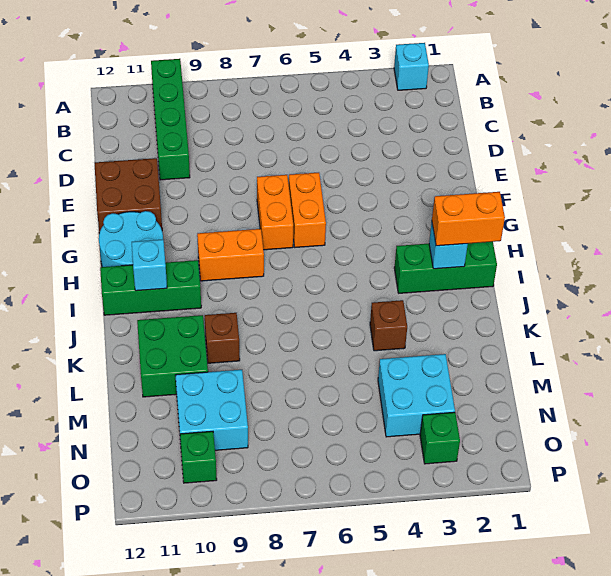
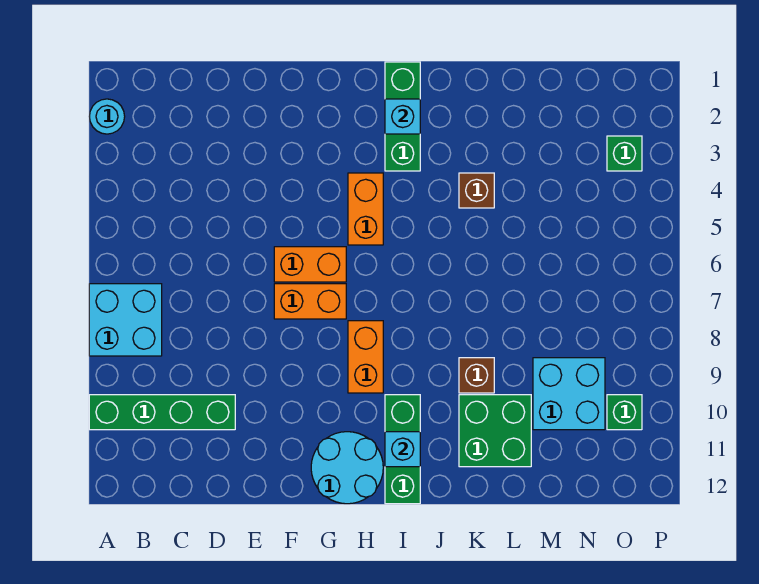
cyan 1x1 brick [394,43,429,90] -> cyan 1x1 round brick [89,99,125,134]
brown 2x2 brick [94,158,162,233] -> none
orange 1x2 brick [432,192,505,246] -> orange 1x2 brick moved to [348,173,383,245]
cyan 2x2 brick [378,354,455,437] -> cyan 2x2 brick moved to [89,284,162,356]

